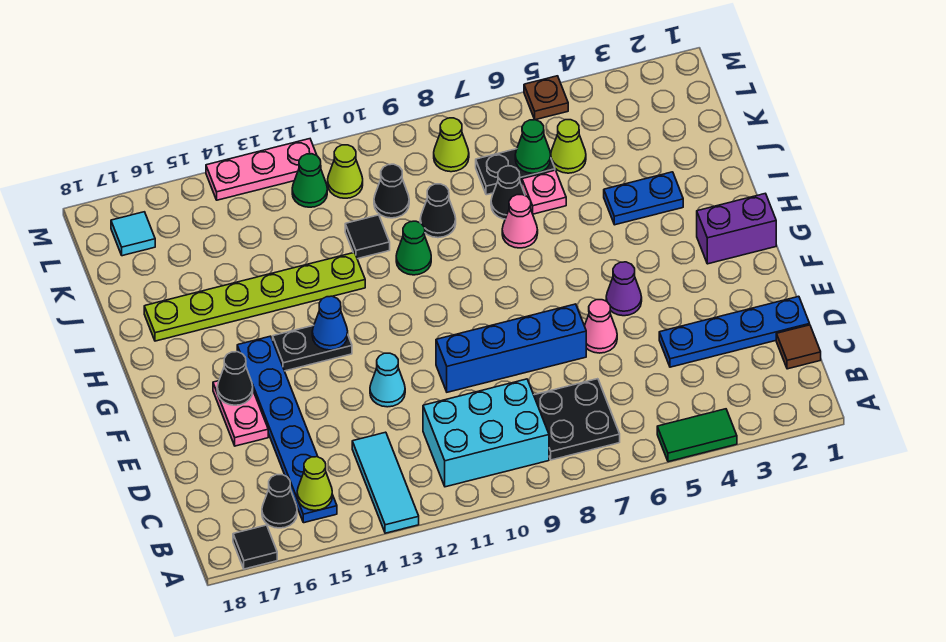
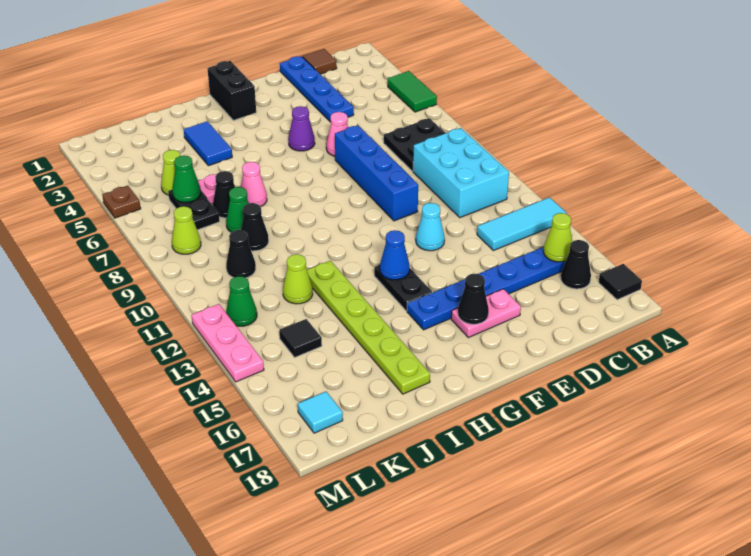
purple 1x2 brick [697,193,776,264] -> black 1x2 brick [207,61,256,120]
blue 1x2 plate [604,172,683,225] -> blue 1x2 tile [184,121,232,166]
green 1x1 cone [396,221,431,275] -> green 1x1 cone moved to [226,187,249,232]
black 1x1 tile [345,215,390,259] -> black 1x1 tile moved to [279,319,322,357]
lime 1x1 cone [328,145,363,198] -> lime 1x1 cone moved to [283,254,313,304]

